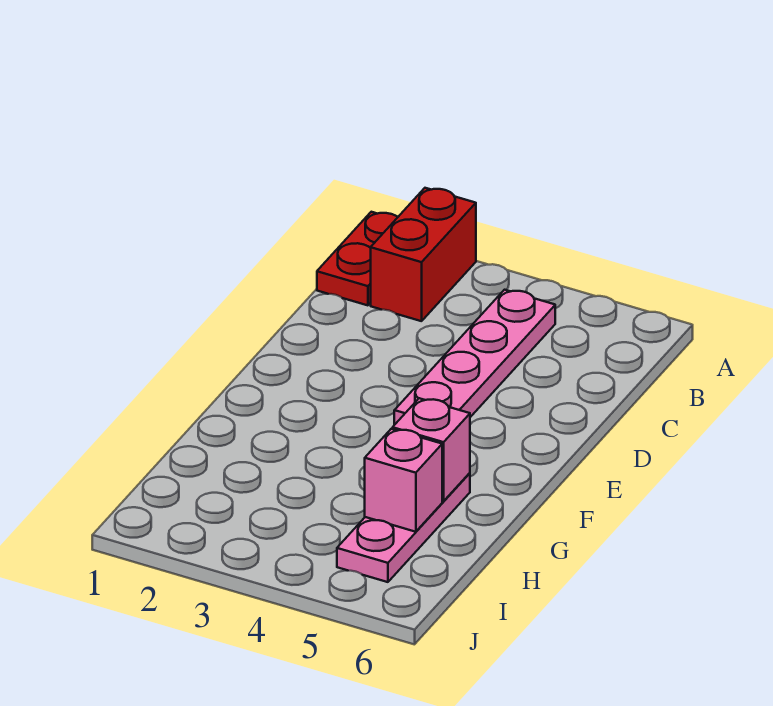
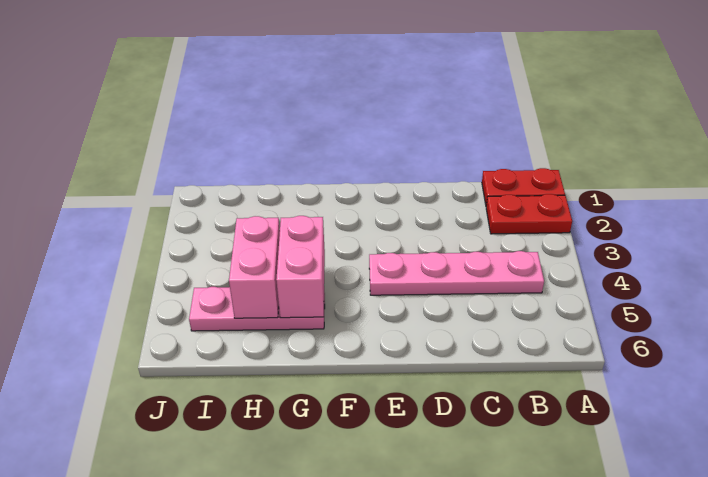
red 1x2 brick [371,188,476,321] -> red 1x2 plate [486,194,572,234]
pink 1x1 brick [393,398,470,501] -> pink 1x2 brick [276,216,325,318]
pink 1x1 brick [365,429,442,532] -> pink 1x2 brick [229,216,280,318]

